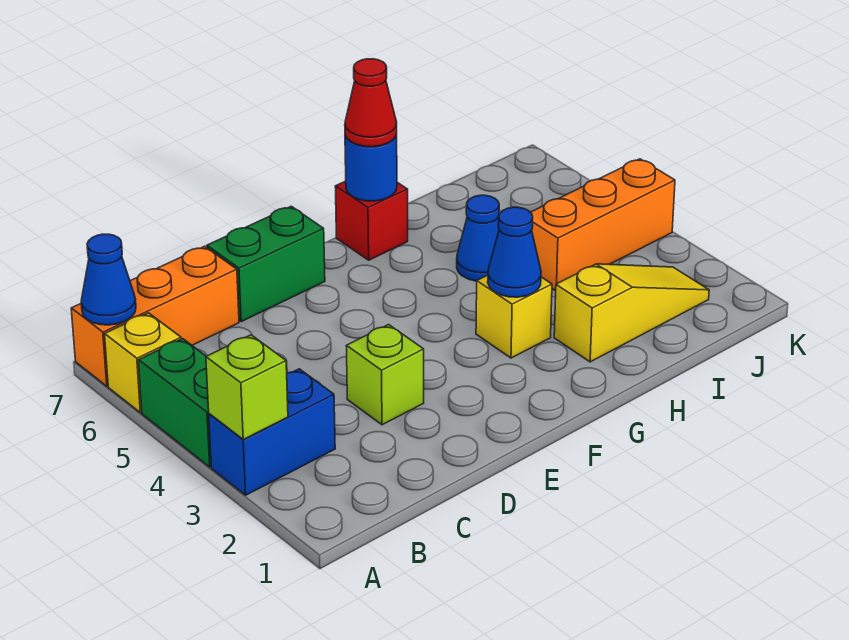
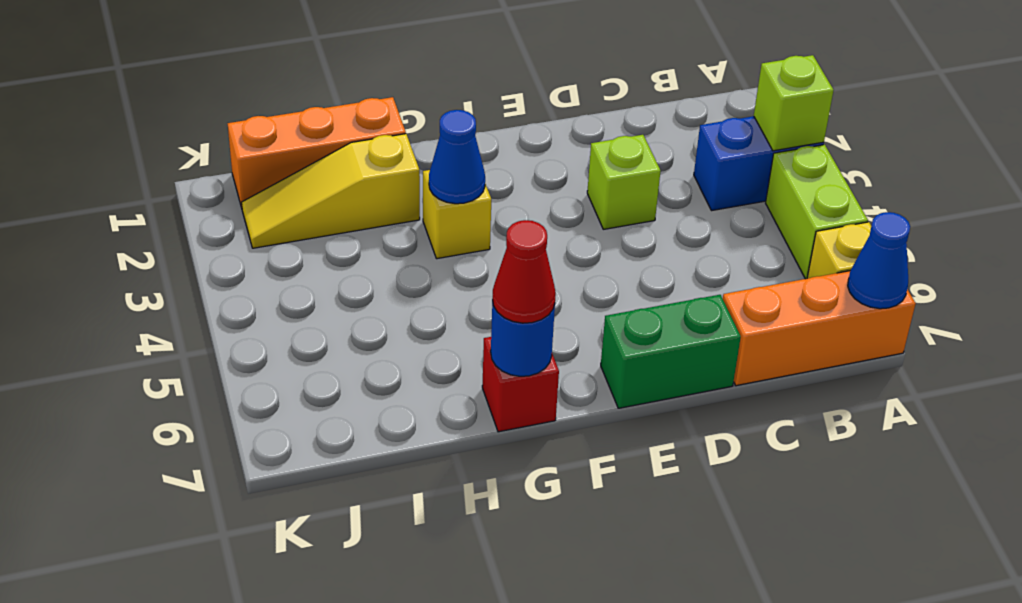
green 1x2 brick [139,339,211,467] -> lime 1x2 brick [766,145,868,279]
blue 1x1 cone [457,195,499,281] -> none
orange 1x3 brick [530,159,675,291] -> orange 1x3 brick moved to [228,97,406,208]

